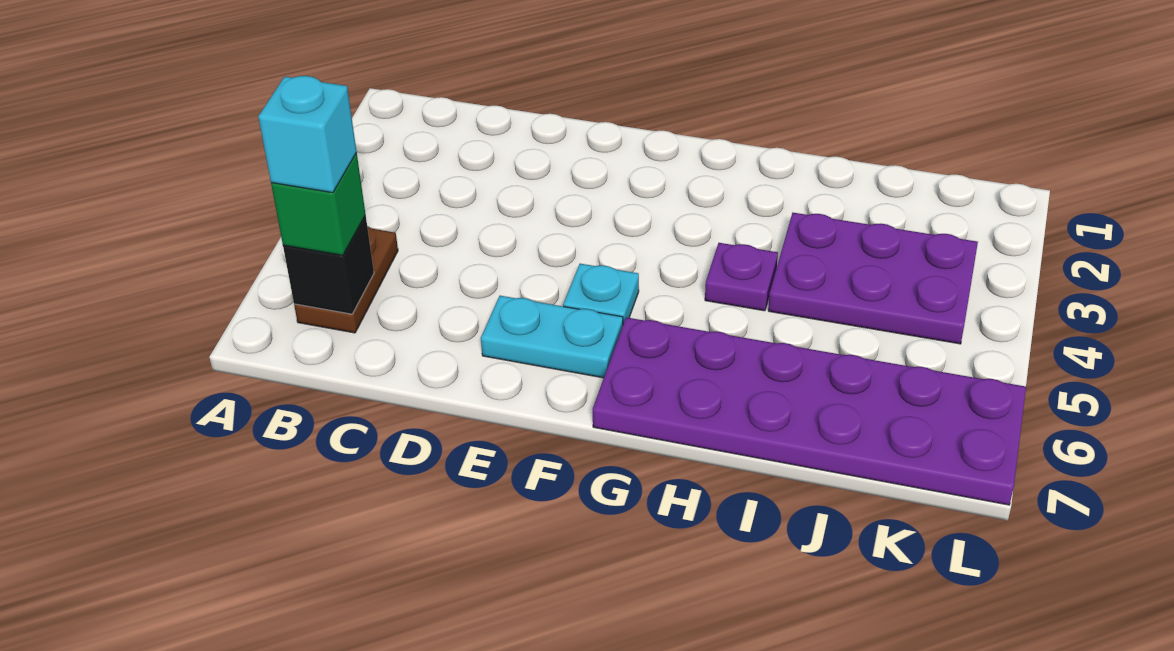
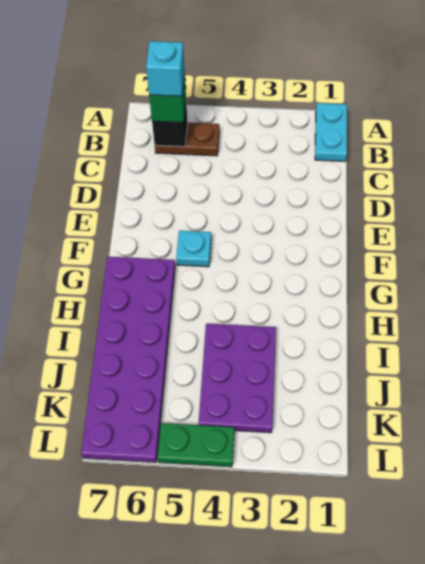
cyan 1x2 plate [481,296,623,378] -> cyan 1x2 plate moved to [315,103,347,161]
purple 1x1 plate [705,243,778,311] -> none
none -> green 1x2 plate [157,423,234,467]

